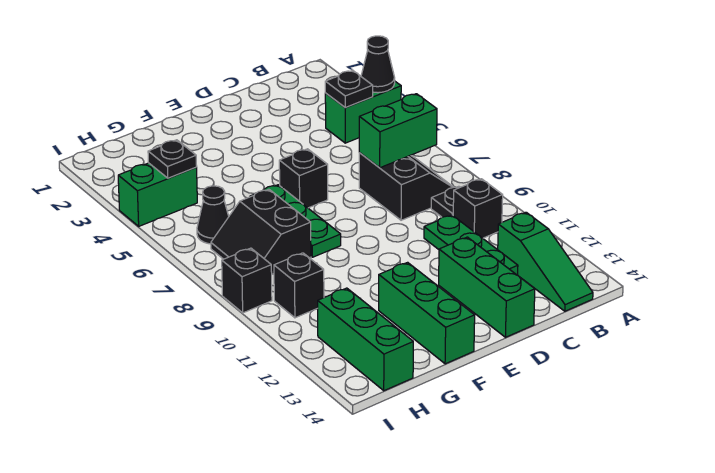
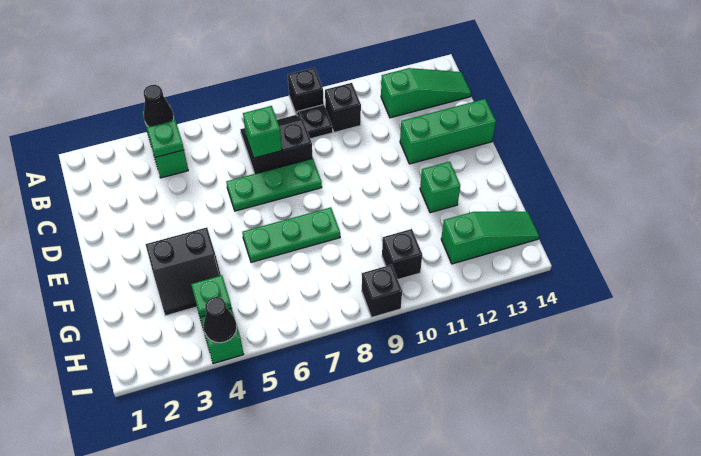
black 1x1 plate [325,70,373,108] -> green 1x1 plate [147,120,184,157]
green 1x2 brick [359,94,437,168] -> green 1x1 brick [243,106,282,158]
green 1x3 plate [424,215,518,275] -> green 1x3 plate moved to [226,158,322,211]
black 1x1 brick [279,149,328,208] -> black 1x1 brick moved to [288,68,324,115]
green 1x3 brick [379,262,475,364] -> green 1x1 brick [420,162,460,213]
black 2x2 slope [211,189,311,274] -> black 2x2 slope moved to [145,227,221,316]
black 1x1 plate [148,140,197,178] -> green 1x1 plate [191,275,232,317]
black 1x1 cone [197,186,229,244] -> black 1x1 cone moved to [204,297,237,343]
green 1x3 brick [318,288,413,391] -> green 1x3 slope [441,212,539,264]

